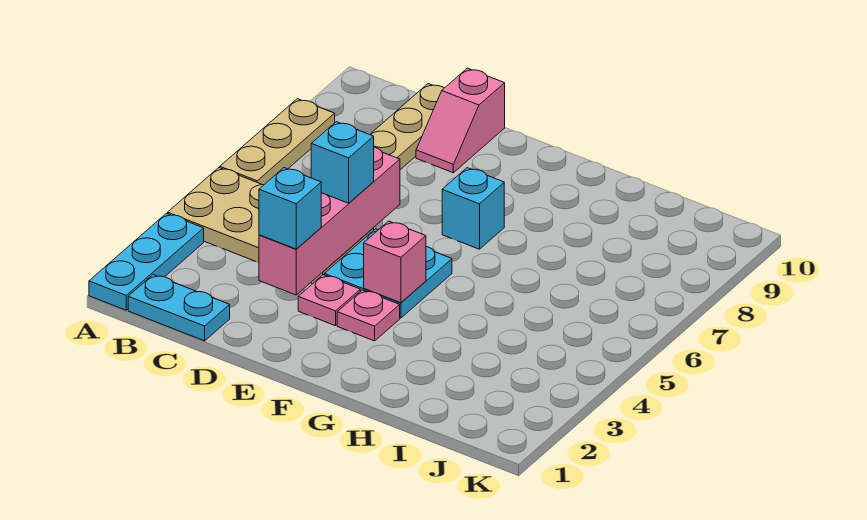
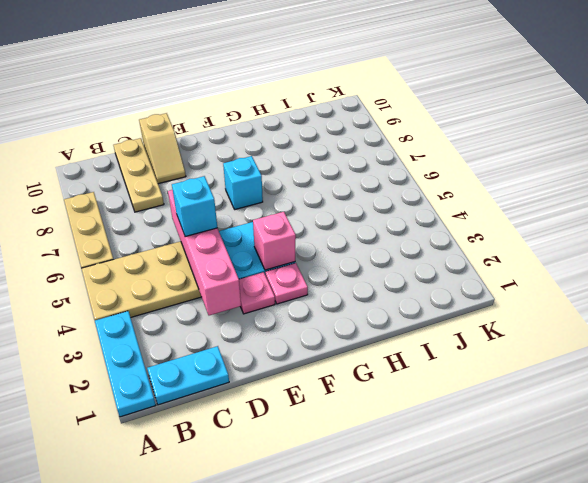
cyan 1x1 brick [259,168,321,249] -> none
pink 1x2 slope [416,68,505,173] -> tan 1x2 slope [139,113,186,184]

